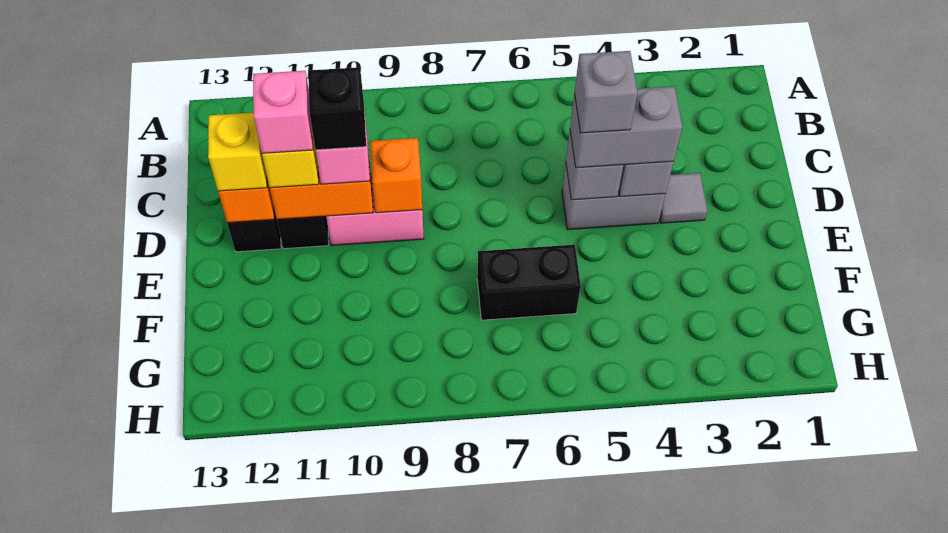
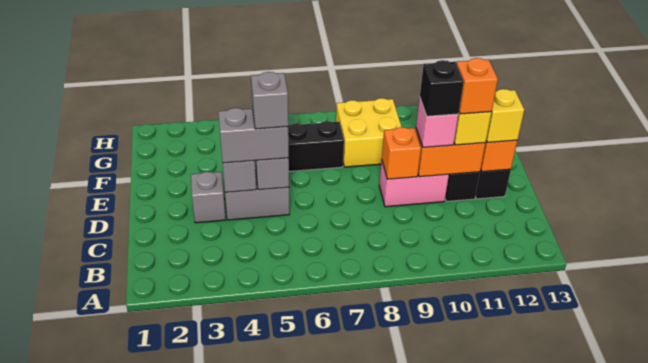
grey 1x1 tile [660,173,708,223] -> grey 1x1 brick [191,172,226,223]
pink 1x1 brick [253,71,313,153] -> orange 1x1 brick [457,58,498,114]
none -> yellow 2x2 brick [336,98,402,167]

